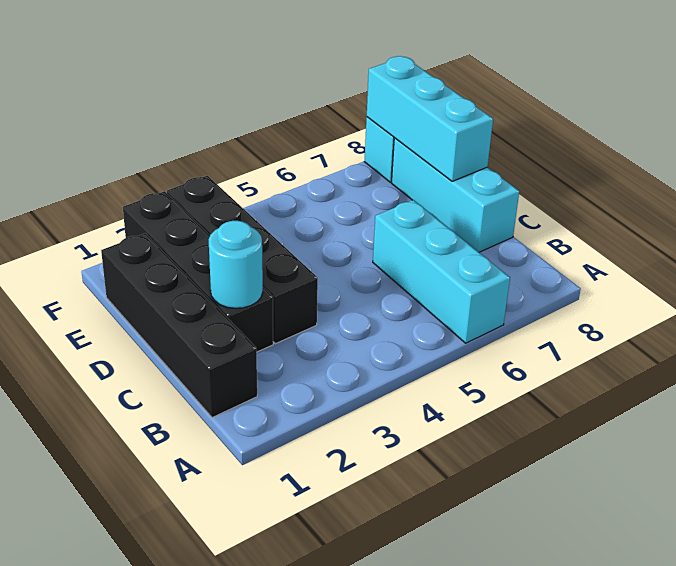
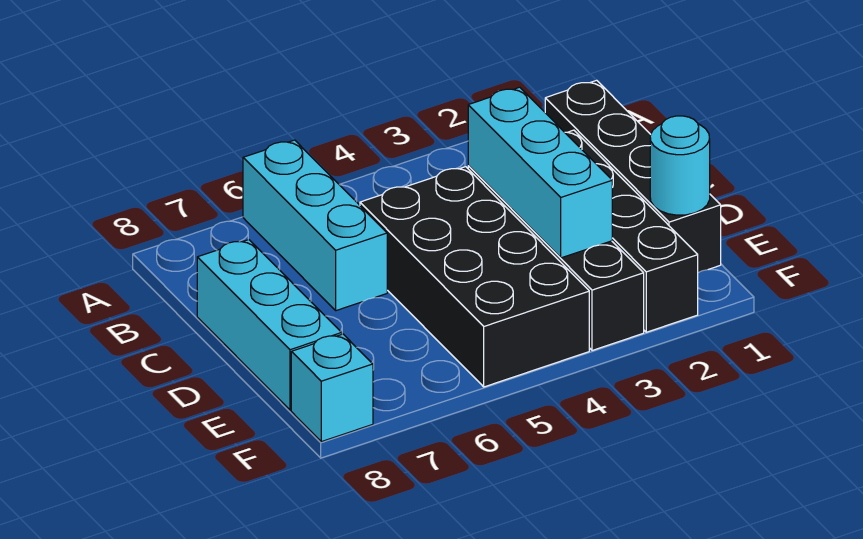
cyan 1x1 round brick [209,221,263,308] -> cyan 1x1 round brick moved to [650,116,710,215]
none -> black 2x4 brick [360,167,589,387]
cyan 1x3 brick [367,56,493,181] -> cyan 1x3 brick moved to [468,87,612,258]

